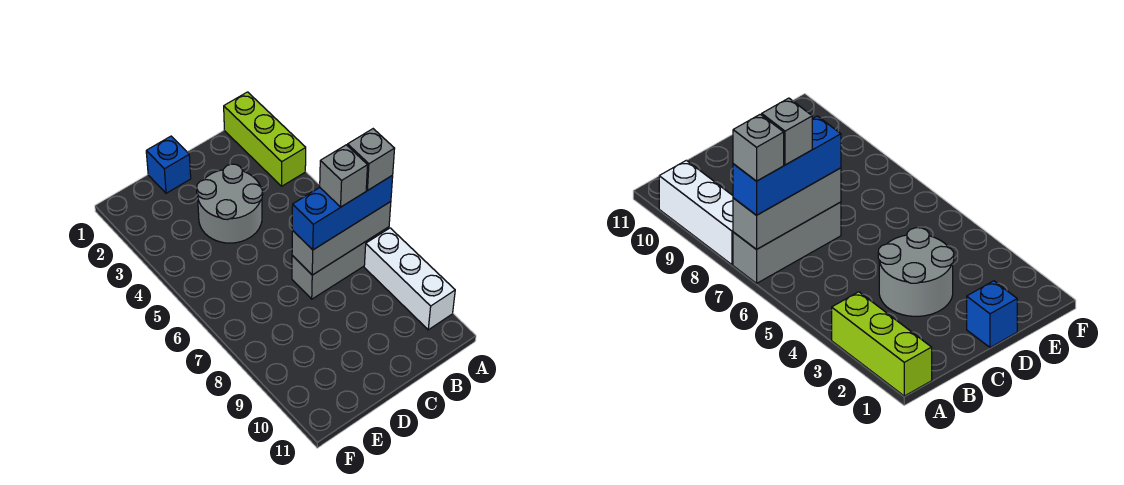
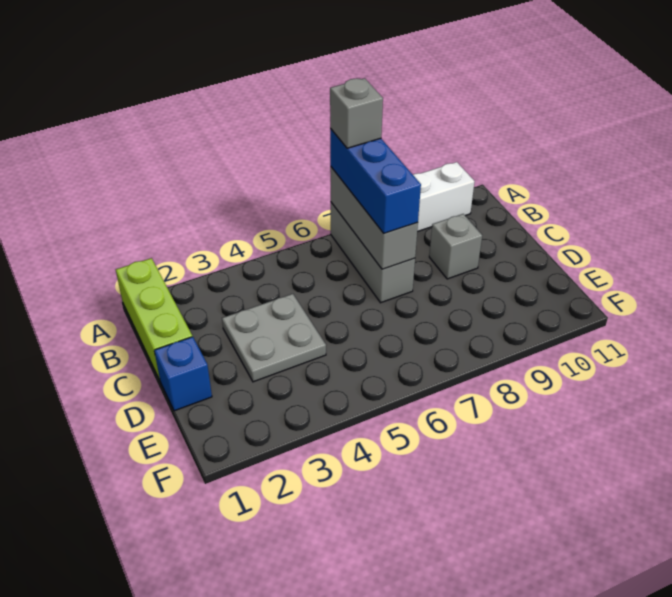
lime 1x3 brick [224,92,306,186] -> lime 1x3 brick turned to [116,258,192,380]
grey 1x1 brick [320,145,368,207] -> grey 1x1 brick moved to [429,214,482,279]
grey 2x2 round brick [197,164,263,243] -> grey 2x2 plate [222,294,326,382]

